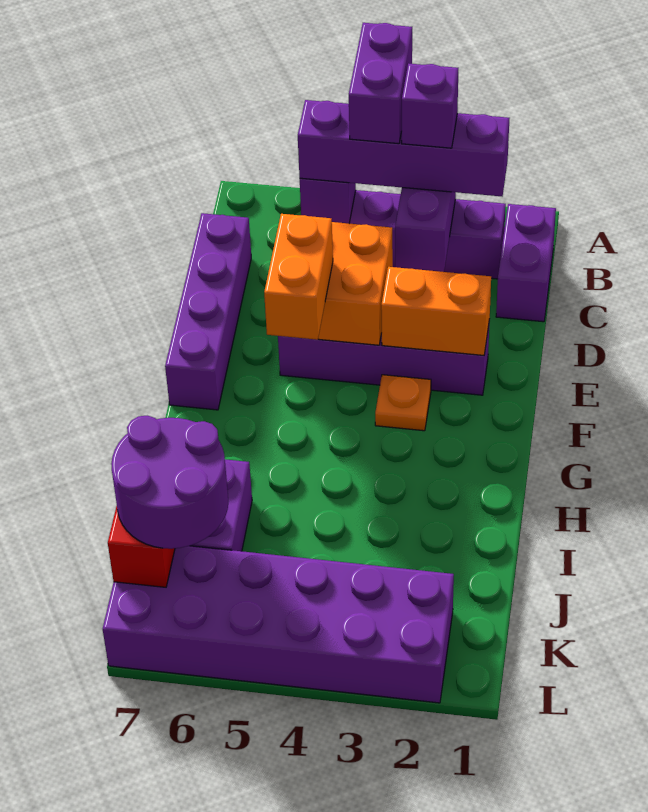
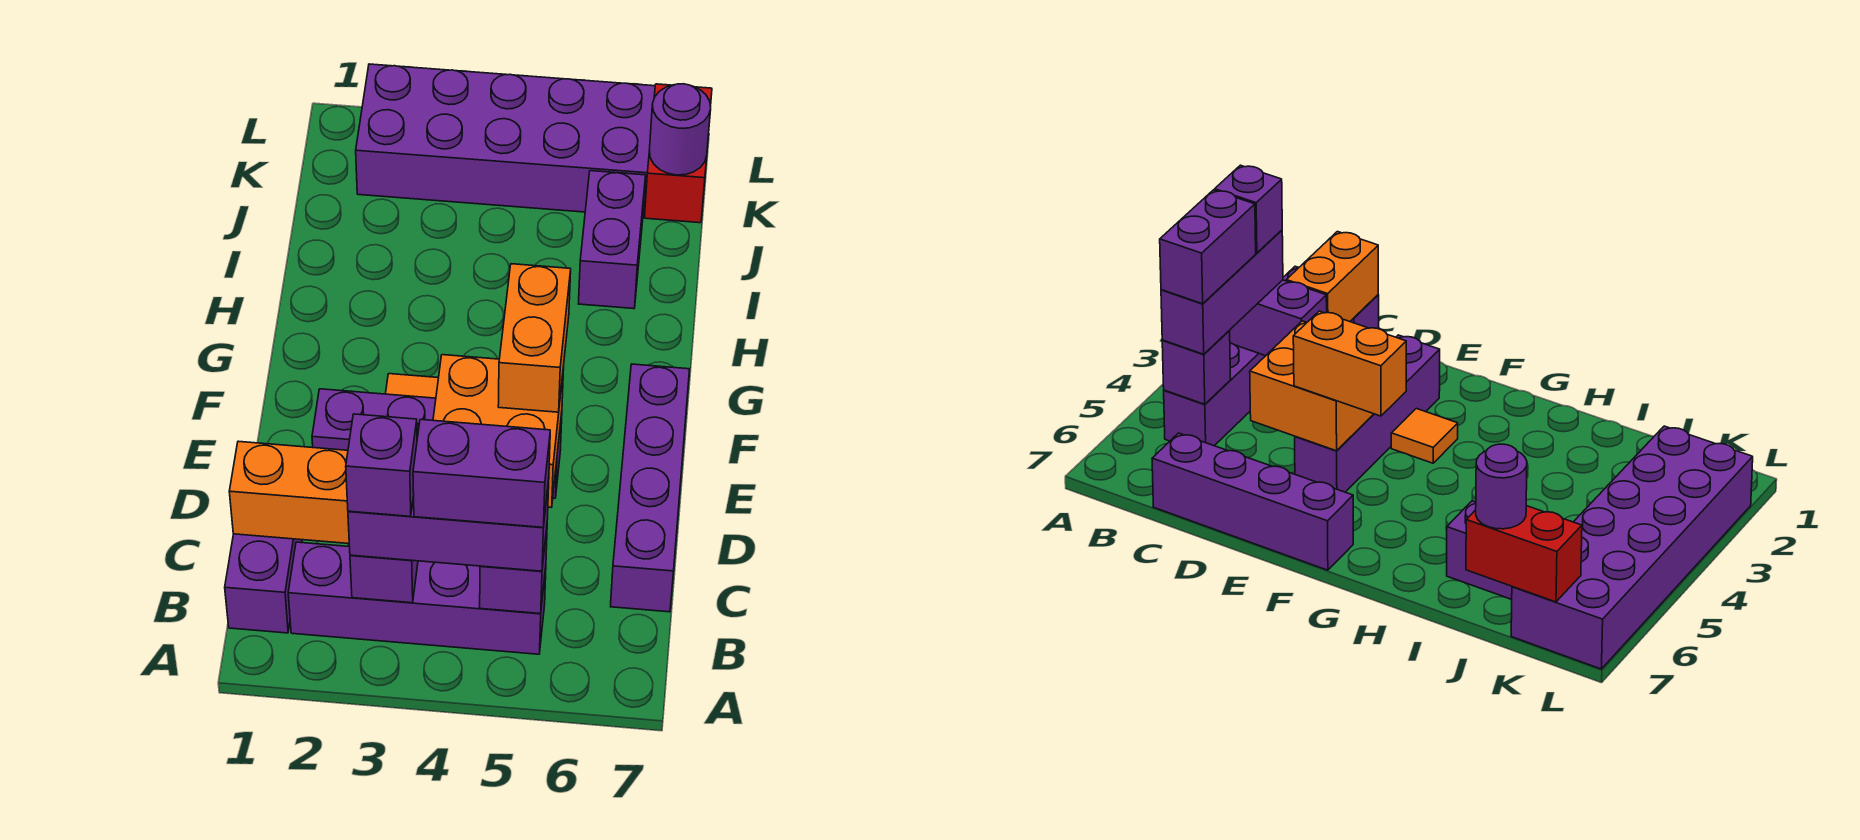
purple 1x2 brick [349,23,412,144] -> purple 1x2 brick turned to [413,419,550,527]
purple 1x4 brick [298,100,509,196] -> purple 1x3 brick [348,480,549,571]
orange 1x2 brick [381,267,491,355] -> orange 1x2 brick moved to [229,441,349,544]
orange 1x1 plate [375,375,431,431] -> orange 1x1 tile [386,374,438,398]
purple 2x2 round brick [111,416,228,549] -> purple 1x1 round brick [649,84,711,175]

